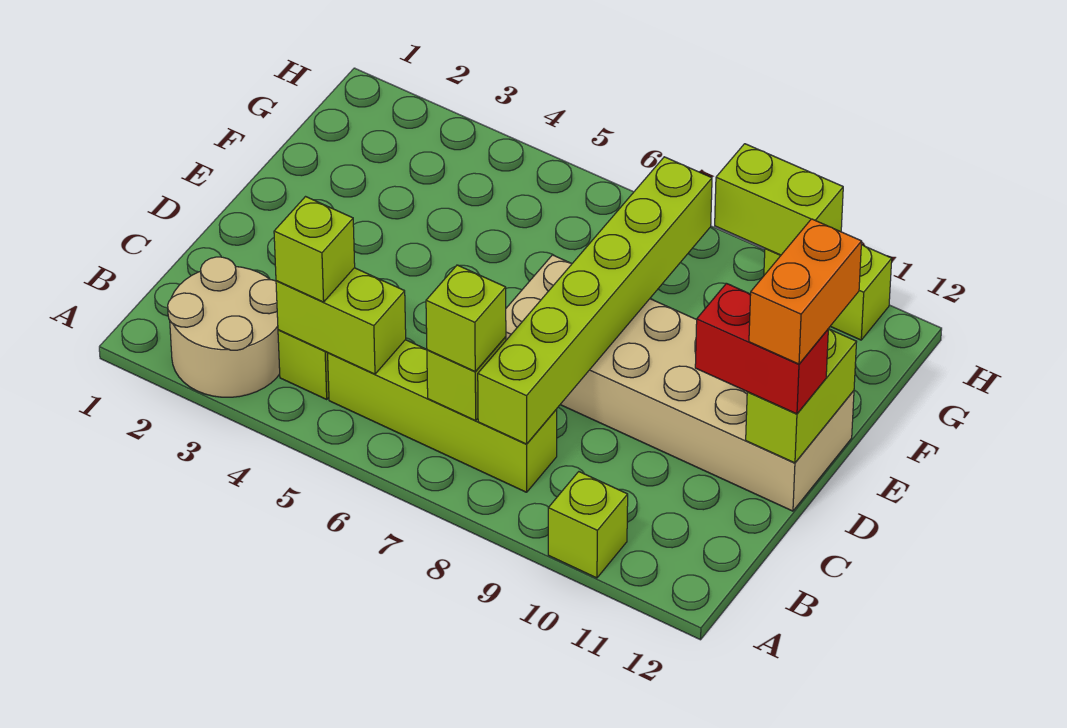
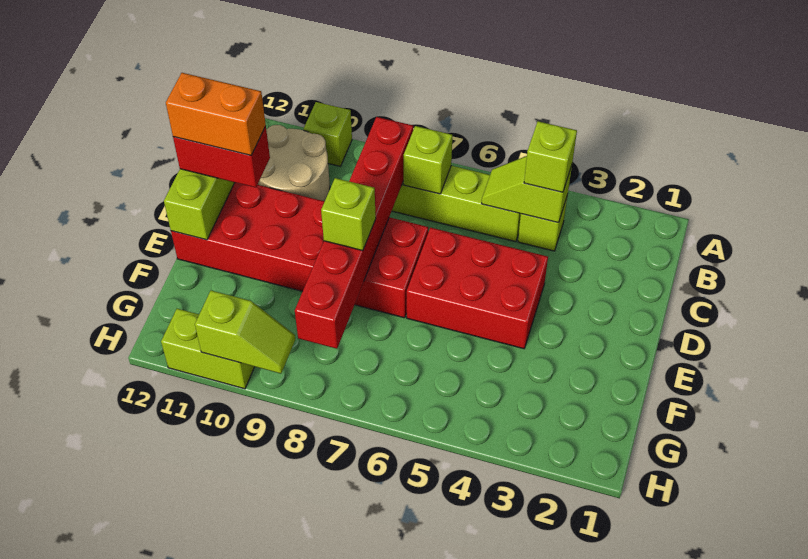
tan 2x2 round brick [168,257,280,397] -> tan 2x2 round brick moved to [258,125,330,201]
lime 1x2 brick [276,268,406,374] -> lime 1x2 slope [482,156,572,223]
lime 1x1 brick [426,265,506,372] -> lime 1x1 brick moved to [321,178,376,251]
lime 1x6 brick [478,157,712,444] -> red 1x6 brick [295,117,413,349]
none -> red 2x3 brick [407,228,548,349]
tan 2x6 brick [506,255,854,511] -> red 2x6 brick [171,183,428,318]
orange 1x2 brick [749,219,862,364] -> orange 1x2 brick turned to [166,73,266,155]
lime 1x2 brick [715,144,843,255] -> lime 1x2 slope [195,291,295,374]

